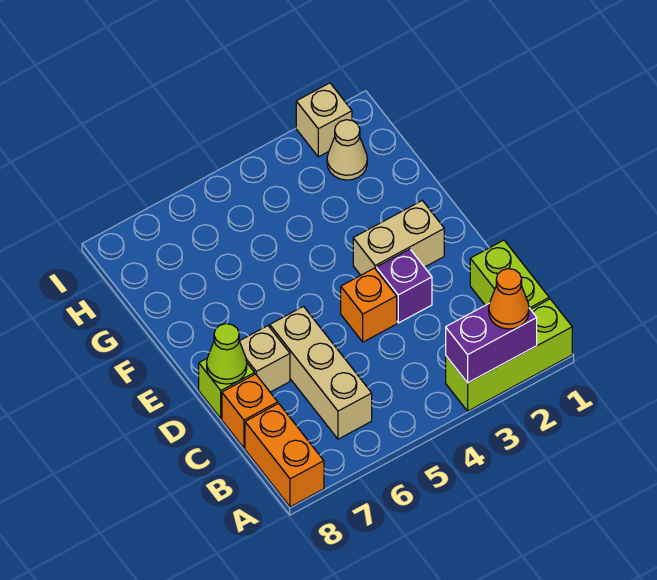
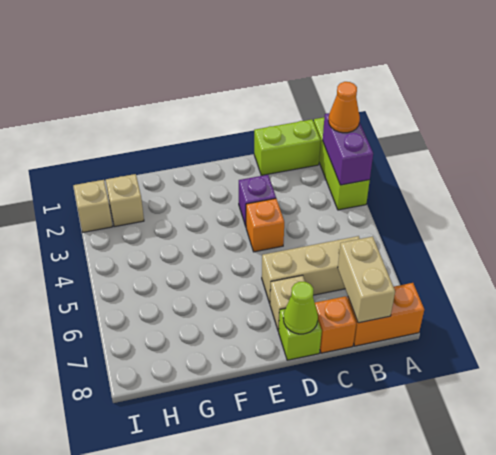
tan 1x2 brick [353,200,444,275] -> tan 1x2 brick moved to [338,237,395,323]
tan 1x1 cone [327,120,367,180] -> tan 1x1 brick [106,174,144,227]

